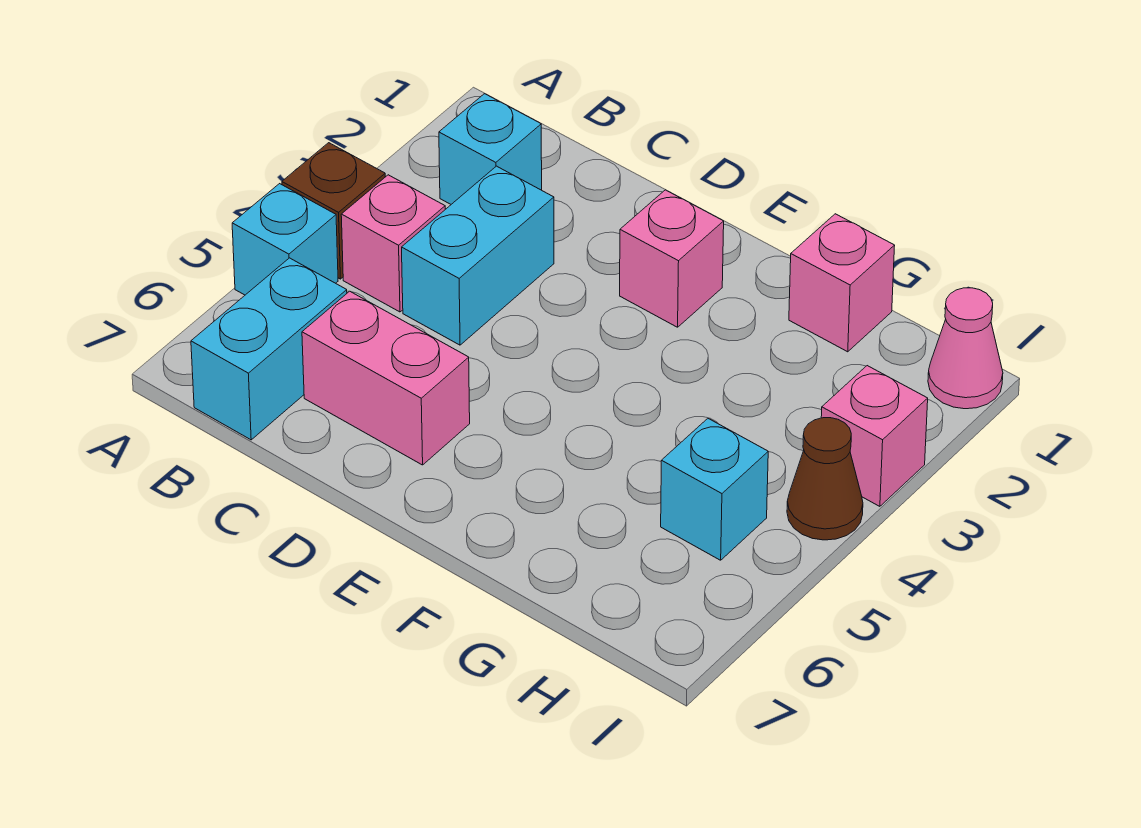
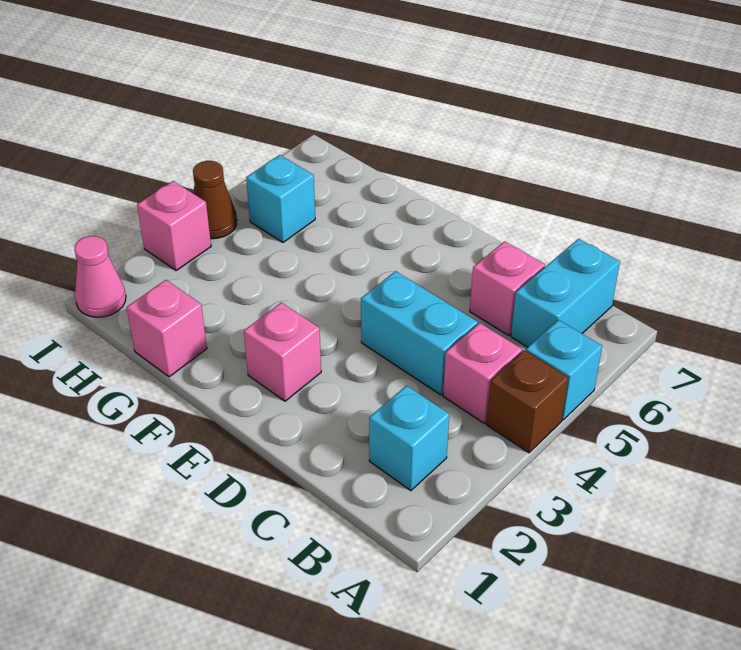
cyan 1x2 brick [402,166,554,345] -> cyan 1x2 brick turned to [361,271,478,395]
pink 1x2 brick [302,291,470,465] -> pink 1x1 brick [470,241,545,336]

